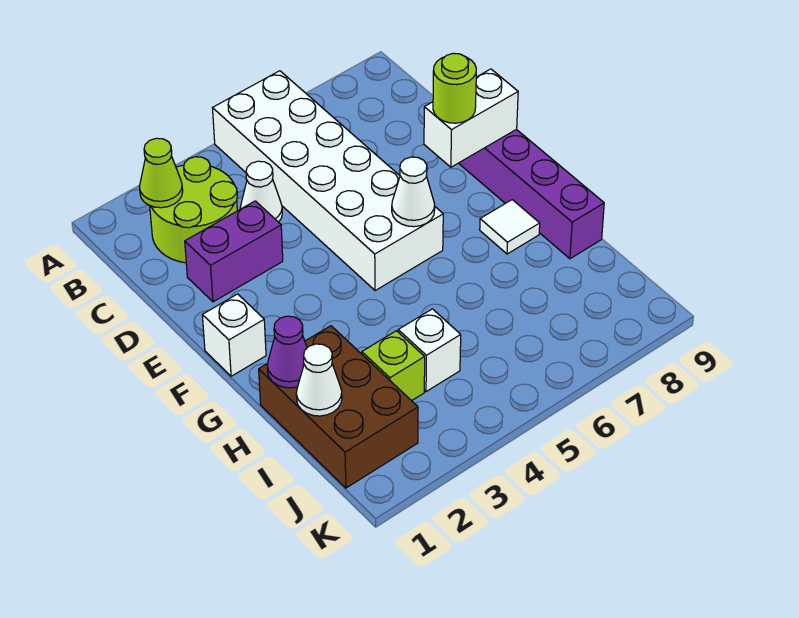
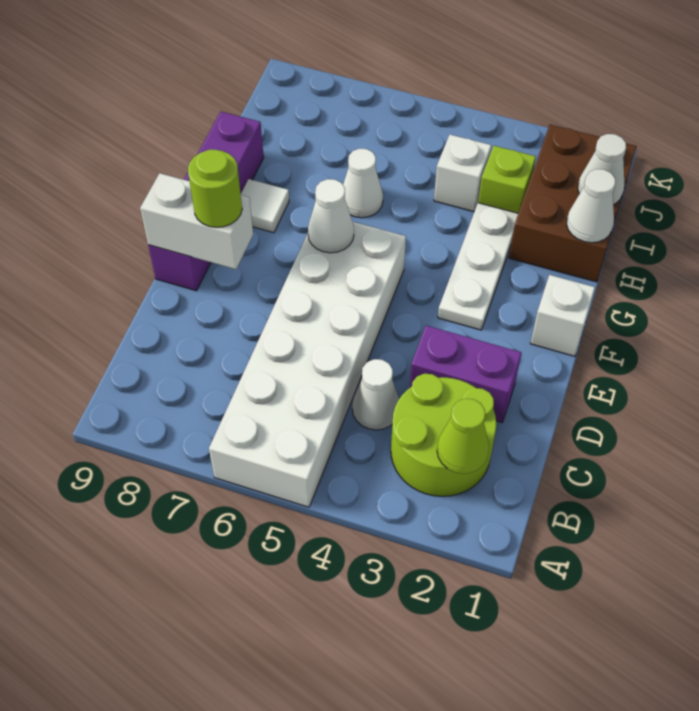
none -> white 1x3 plate [438,203,518,330]
purple 1x1 cone [267,316,307,388] -> white 1x1 cone [567,169,615,243]
none -> white 1x1 cone [343,149,383,218]

